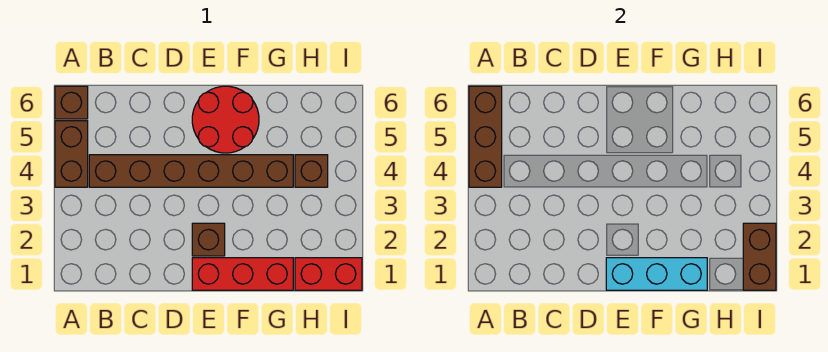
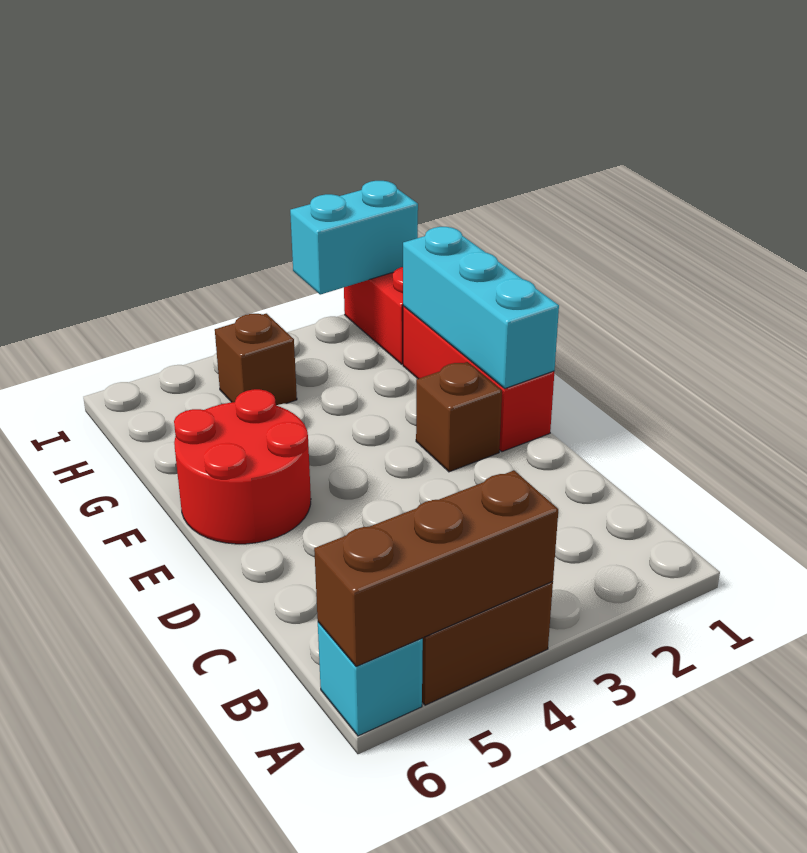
brown 1x1 brick [55,86,88,119] -> cyan 1x1 brick [318,622,423,736]
brown 1x6 brick [89,155,293,187] -> none
brown 1x2 brick [743,223,776,290] -> cyan 1x2 brick [290,181,418,295]

